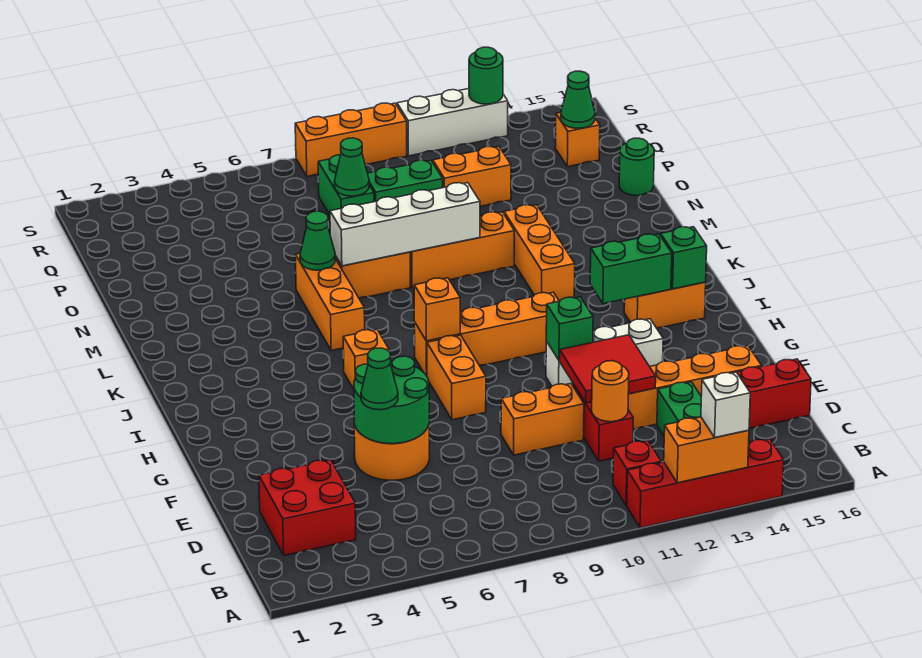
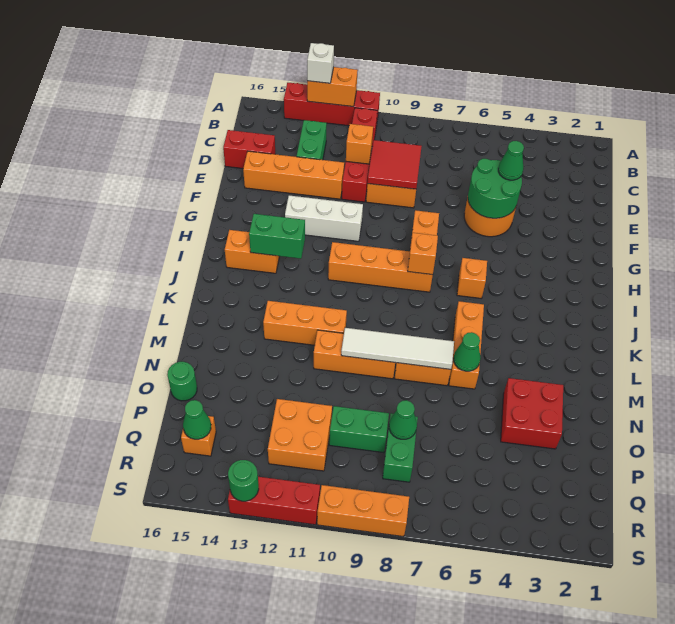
red 2x2 brick [259,460,356,555] -> red 2x2 brick moved to [501,378,563,449]
orange 1x1 round brick [592,361,629,422] -> orange 1x1 brick [346,124,373,164]
red 2x2 tile [559,335,656,403] -> red 2x2 tile moved to [367,140,422,189]
green 1x1 brick [546,297,593,360] -> none
green 1x1 brick [661,227,707,289] -> none
orange 1x3 brick [504,205,575,301] -> orange 1x3 brick turned to [263,301,347,345]
white 1x4 brick [330,183,480,266] -> white 1x4 tile [341,328,454,369]
orange 1x2 brick [433,147,511,206] -> orange 2x2 brick [268,399,332,471]
white 1x3 brick [397,89,508,156] -> red 1x3 brick [228,477,320,525]

